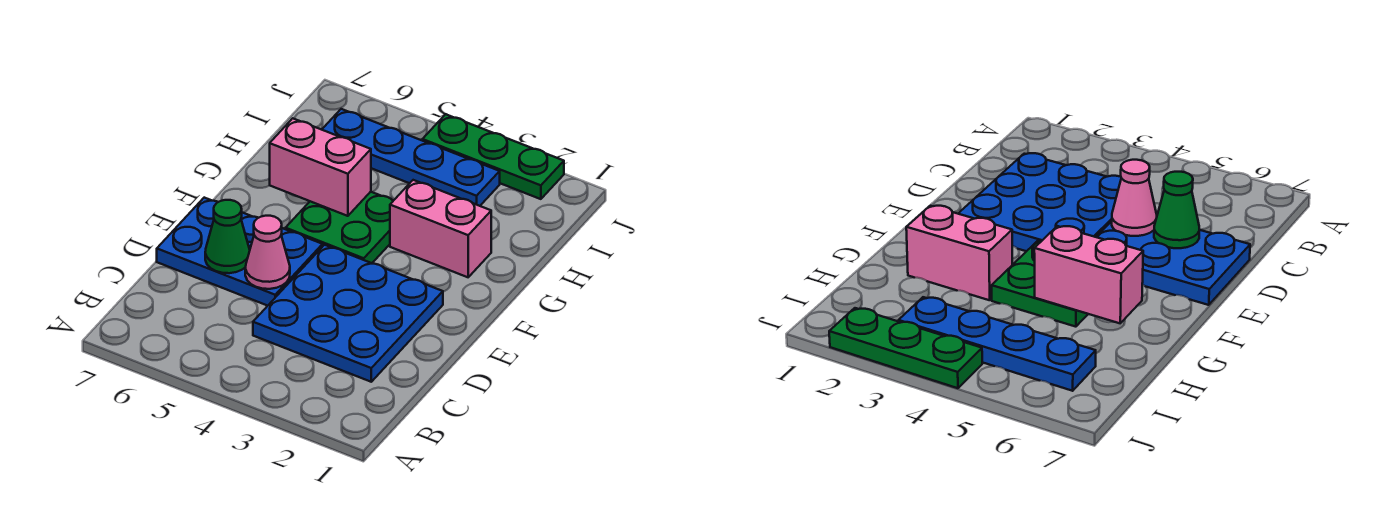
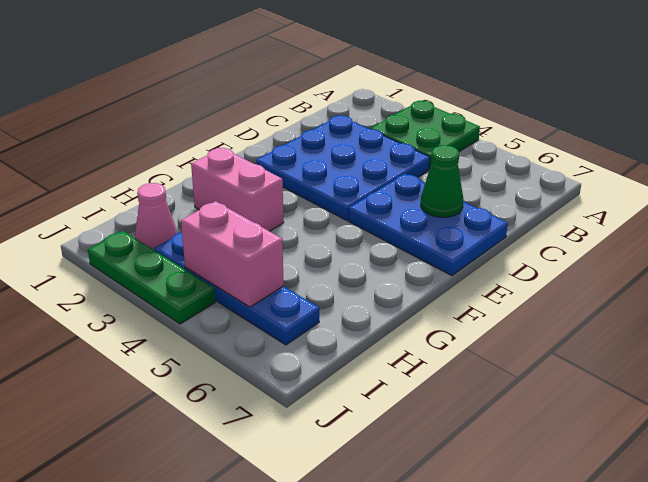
pink 1x1 cone [245,216,290,289] -> pink 1x1 cone moved to [135,183,178,250]
green 2x2 plate [285,192,393,263] -> green 2x2 plate moved to [370,101,480,169]
pink 1x2 brick [270,118,371,216] -> pink 1x2 brick moved to [181,201,284,307]

